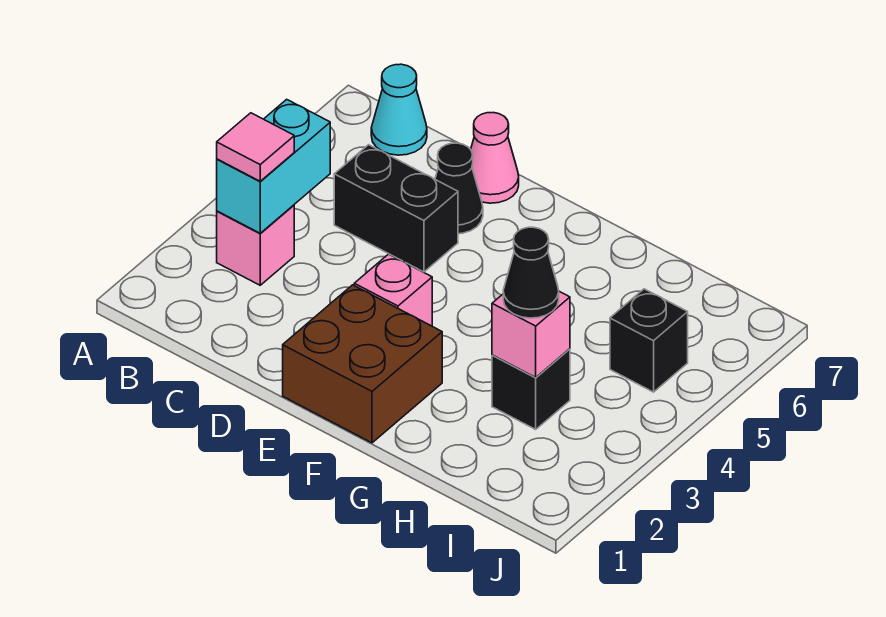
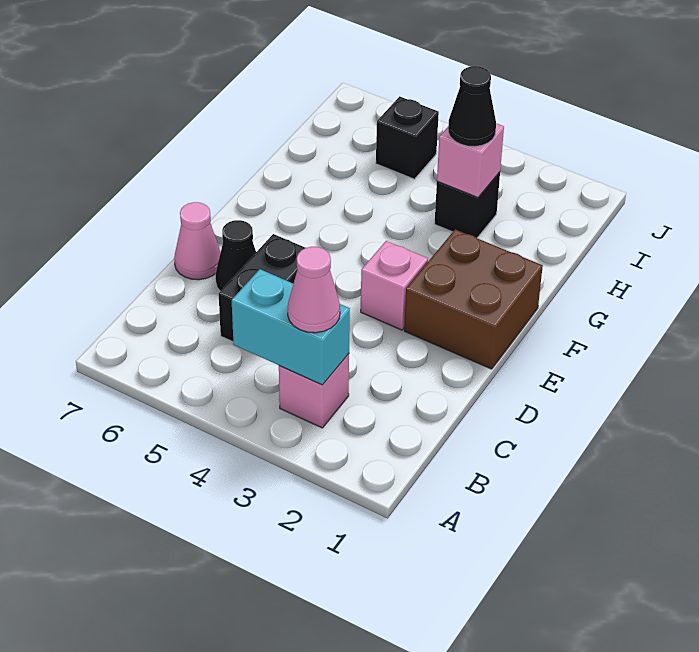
pink 1x1 tile [217,113,294,181] -> pink 1x1 cone [288,247,340,333]
cyan 1x1 cone [371,64,427,155] -> none

